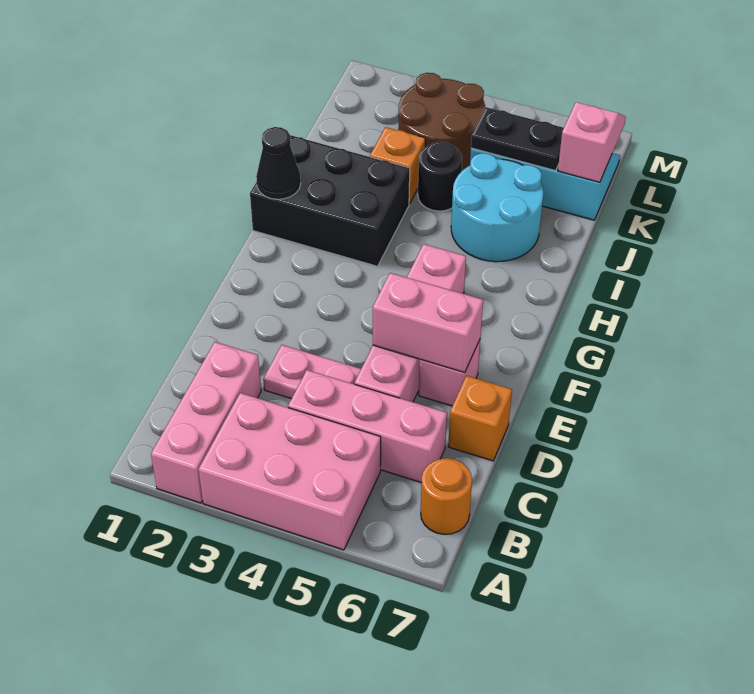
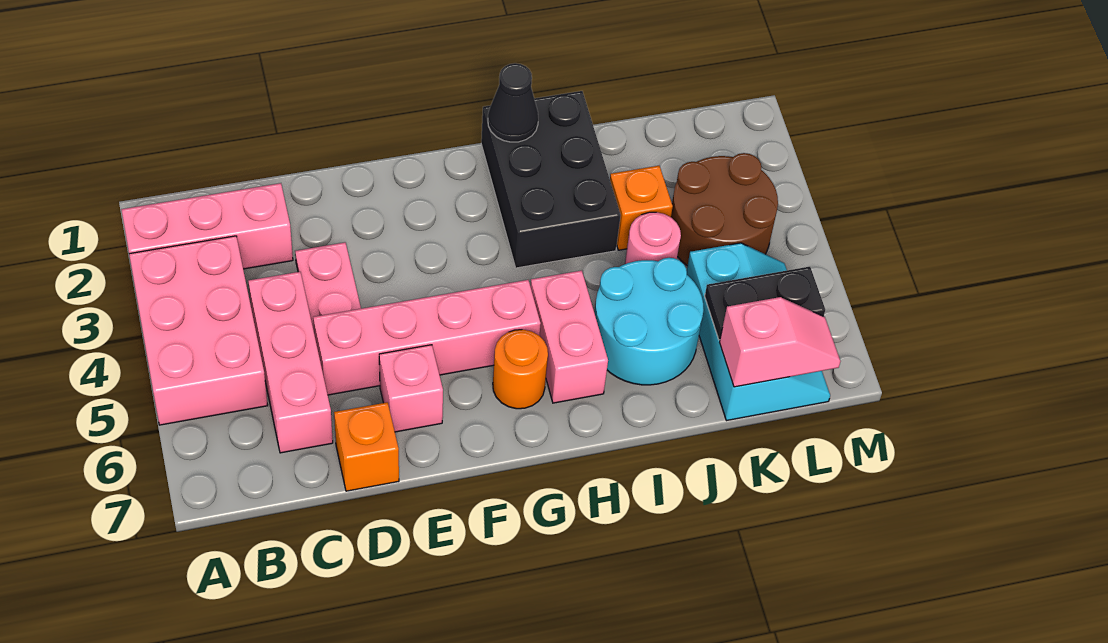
orange 1x1 round brick [421,458,472,534] -> orange 1x1 round brick moved to [493,330,548,409]
pink 1x2 brick [373,273,483,372] -> pink 1x2 brick moved to [530,270,608,403]
black 1x1 round brick [418,142,462,211] -> pink 1x1 round brick [625,212,681,264]
black 1x2 plate [471,107,564,171] -> black 1x2 plate turned to [705,267,825,340]

